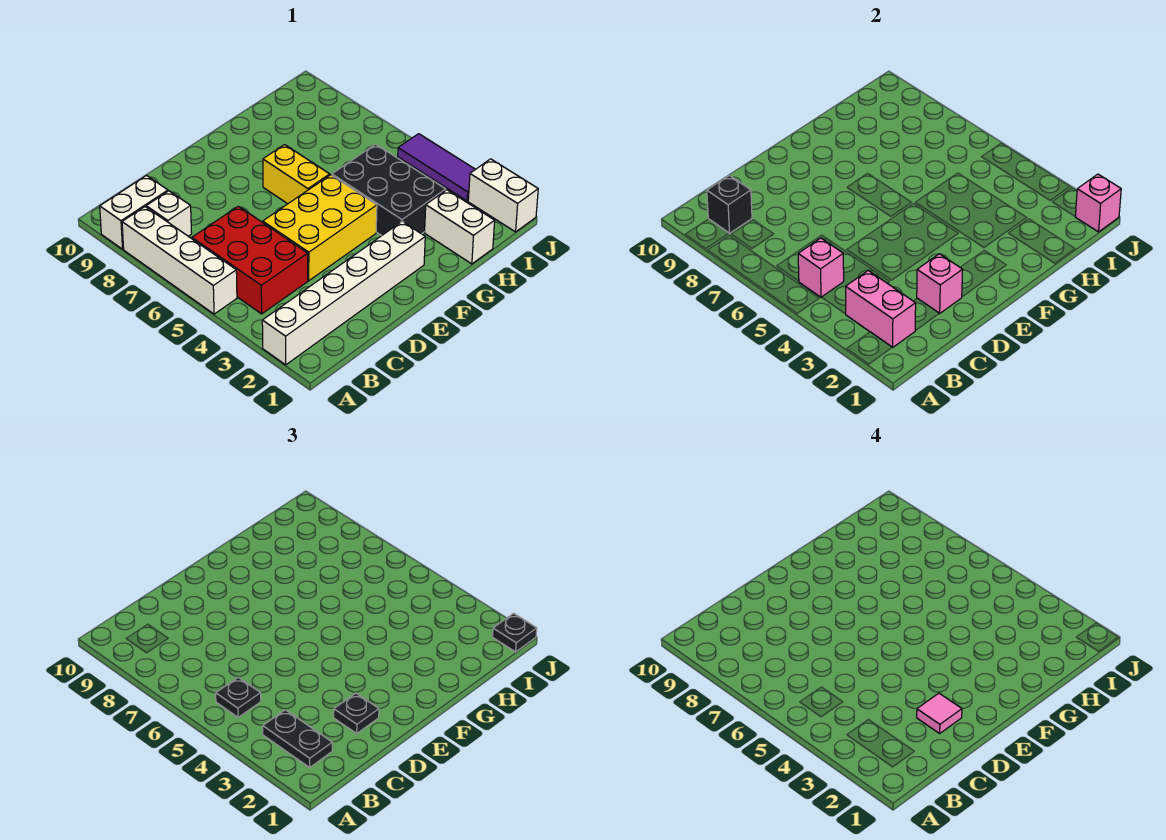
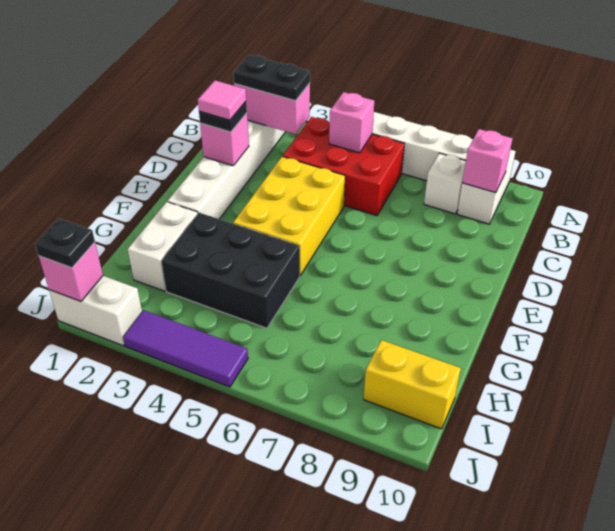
black 1x1 plate [216,677,261,717] -> none
black 1x1 brick [707,176,752,233] -> pink 1x1 brick [462,129,513,193]
yellow 1x2 brick [263,145,330,204] -> yellow 1x2 brick moved to [364,340,461,429]
white 1x2 brick [425,190,495,264] -> white 1x2 brick turned to [128,202,198,291]

